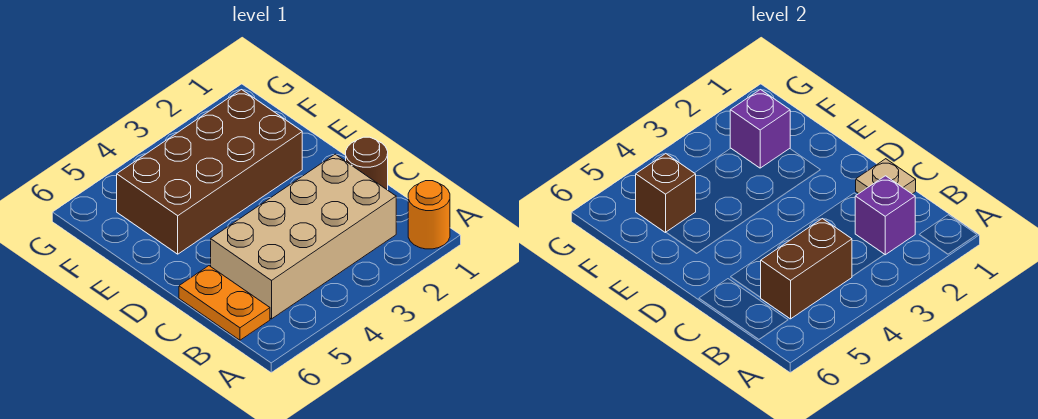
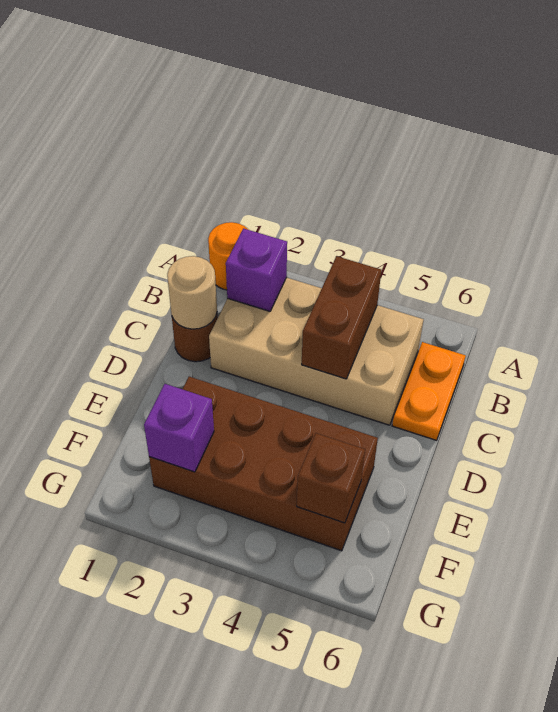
brown 1x2 brick [760,219,852,319] -> brown 1x2 brick turned to [302,256,381,379]
tan 1x1 plate [856,159,916,194] -> tan 1x1 round brick [167,256,217,329]

